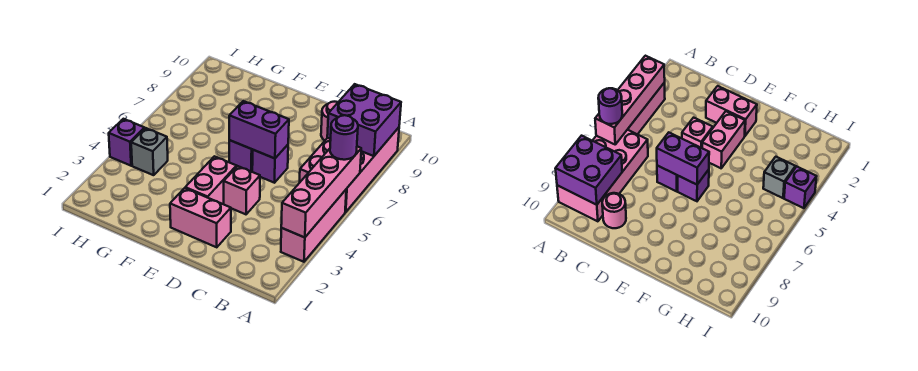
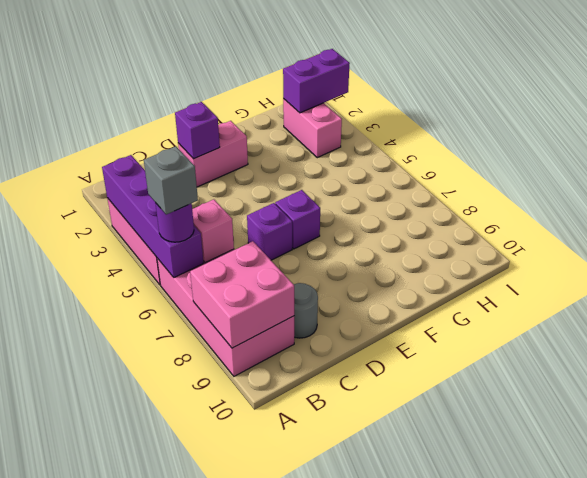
pink 1x4 brick [281,147,361,238] -> purple 1x4 brick [102,155,203,277]
purple 2x2 brick [327,84,401,156] -> pink 2x2 brick [190,241,294,348]
pink 1x1 round brick [321,102,338,140] -> grey 1x1 round brick [294,283,318,338]
pink 1x1 brick [224,166,260,214] -> pink 1x1 brick moved to [192,199,234,263]
purple 1x2 brick [229,101,289,158] -> purple 1x2 brick moved to [283,49,350,113]
pink 1x2 brick [185,156,237,204] -> pink 1x2 brick moved to [283,99,342,158]
grey 1x1 brick [131,128,168,175] -> grey 1x1 brick moved to [144,146,198,215]
purple 1x1 brick [109,119,145,166] -> purple 1x1 brick moved to [175,102,220,159]

